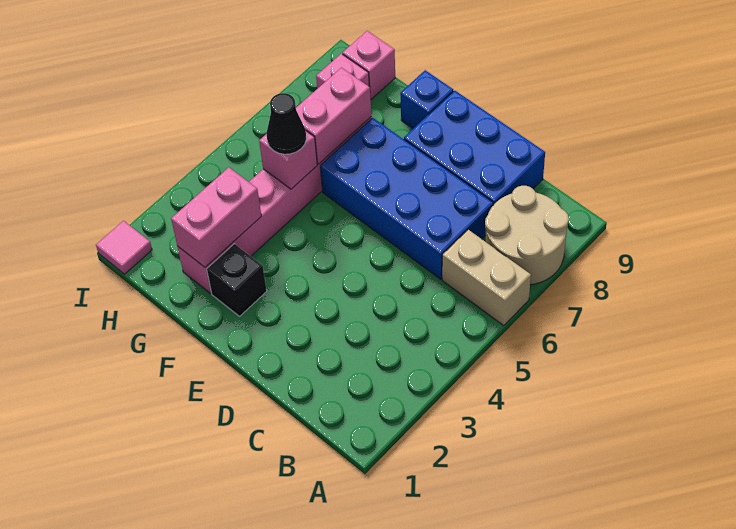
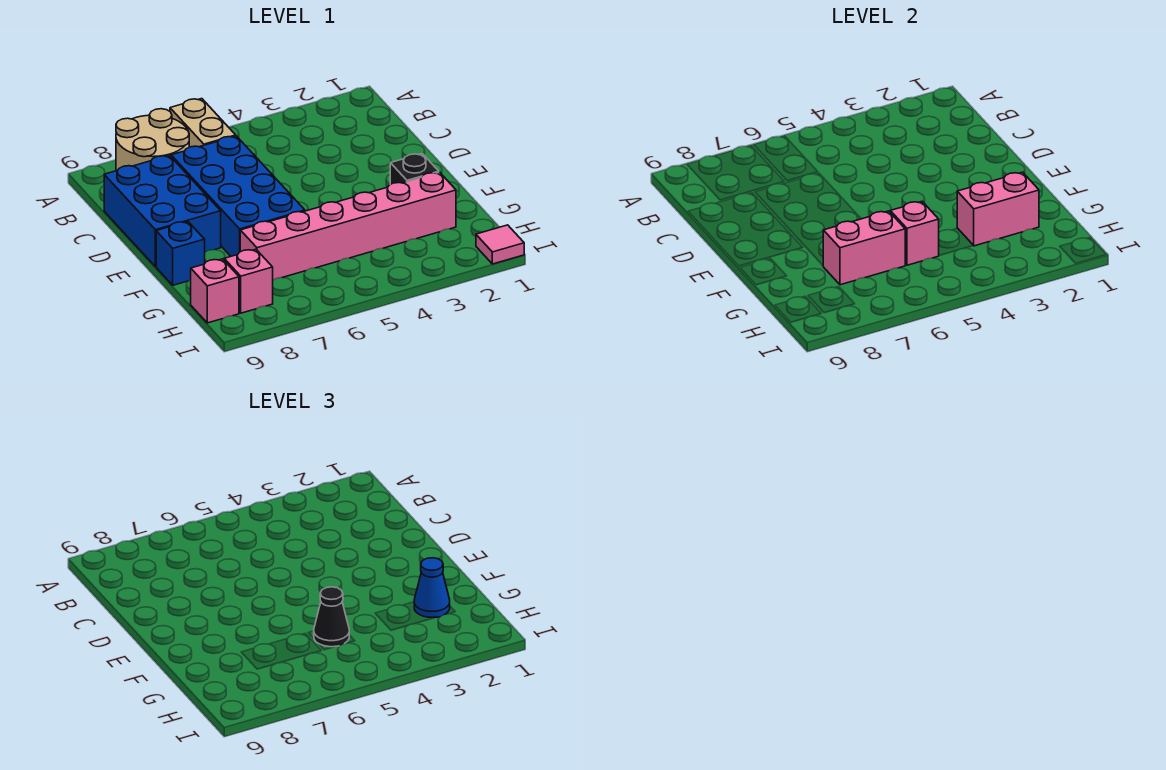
none -> blue 1x1 cone [414,558,450,617]

